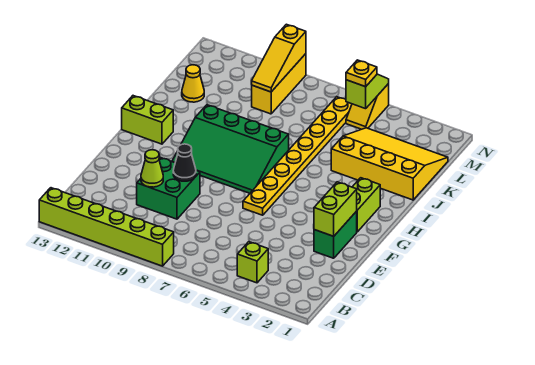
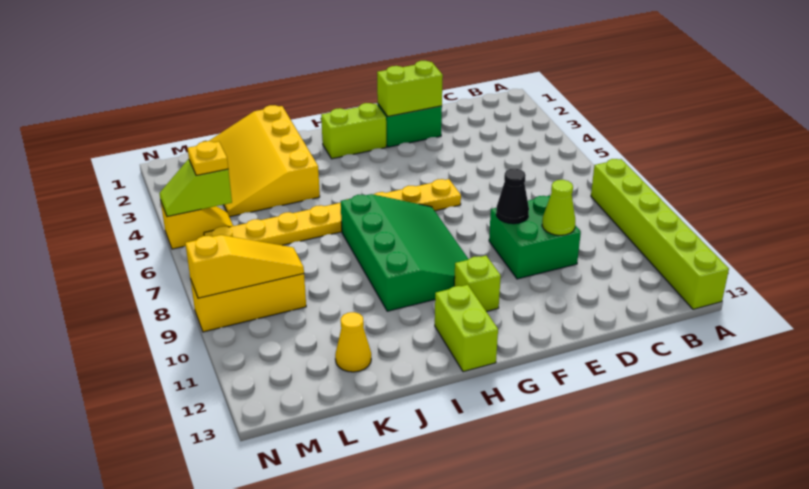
lime 1x1 brick [237,242,268,283] -> lime 1x1 brick moved to [454,256,501,312]

